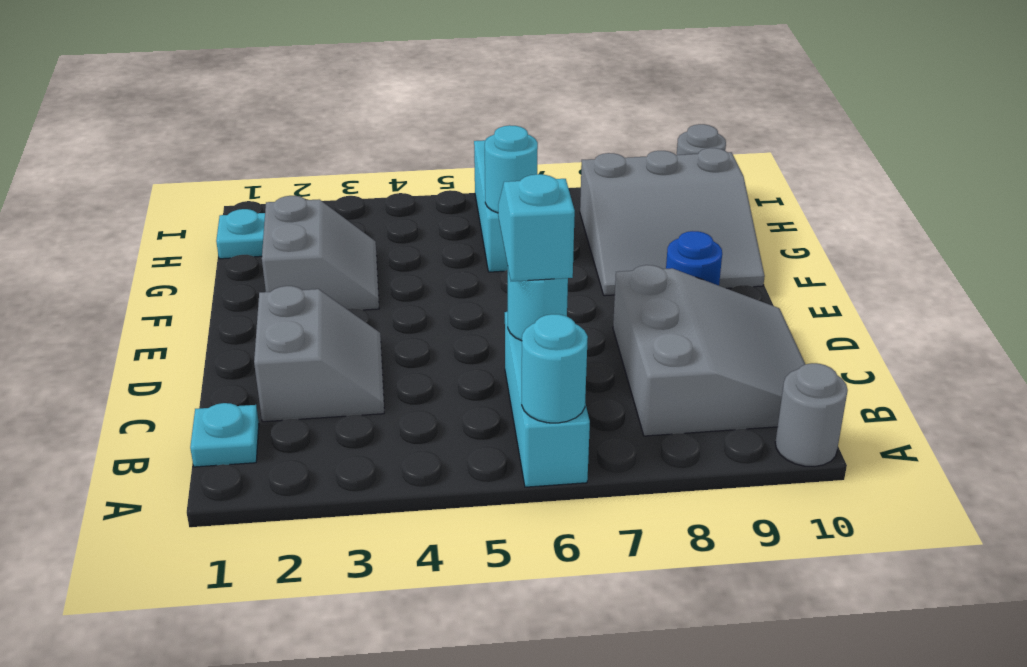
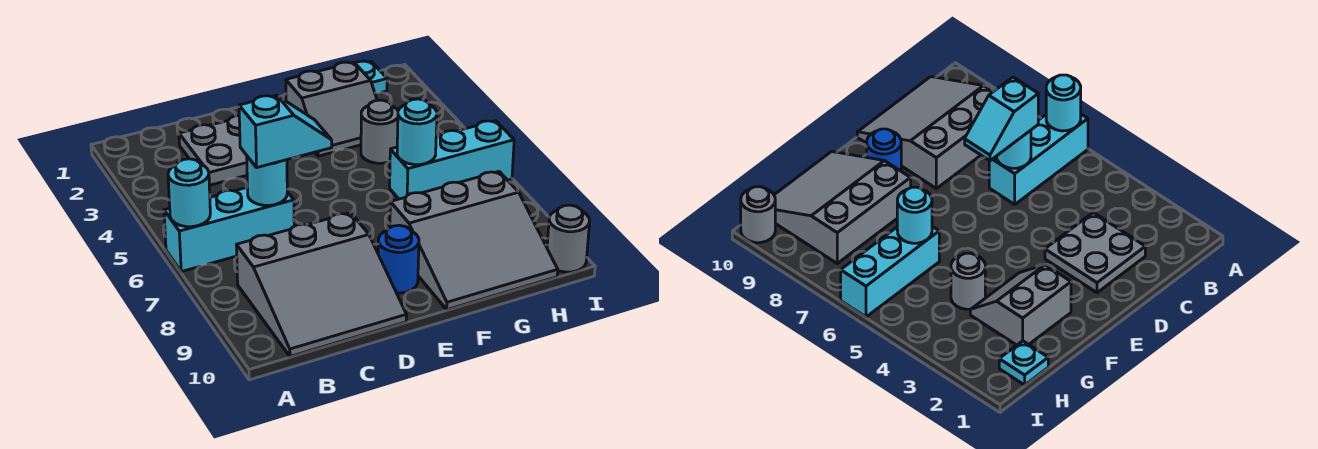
grey 1x1 round brick [775,363,848,467] -> grey 1x1 round brick moved to [361,100,398,163]
cyan 1x1 plate [190,403,259,467] -> none
grey 2x2 slope [254,286,384,422] -> grey 2x2 plate [179,116,247,185]
grey 3x3 slope [580,148,765,296] -> grey 3x3 slope turned to [390,172,558,310]

